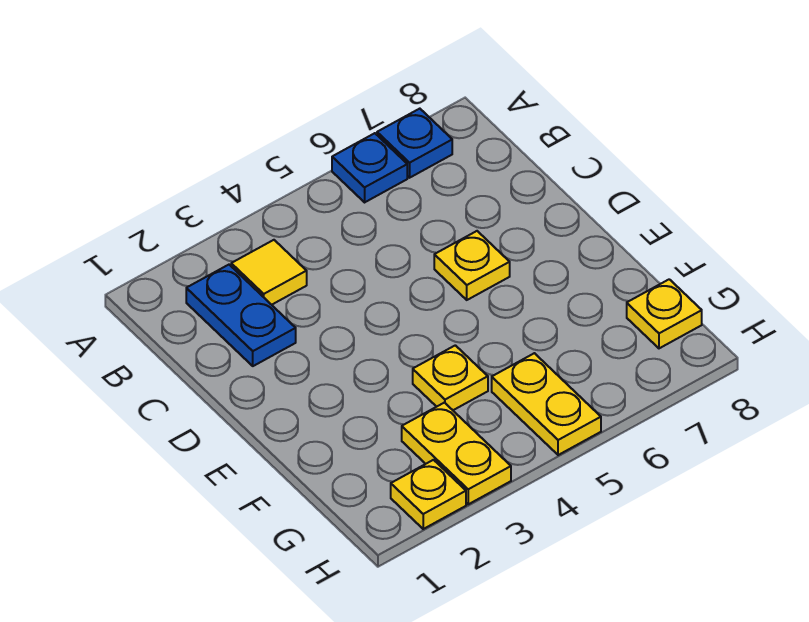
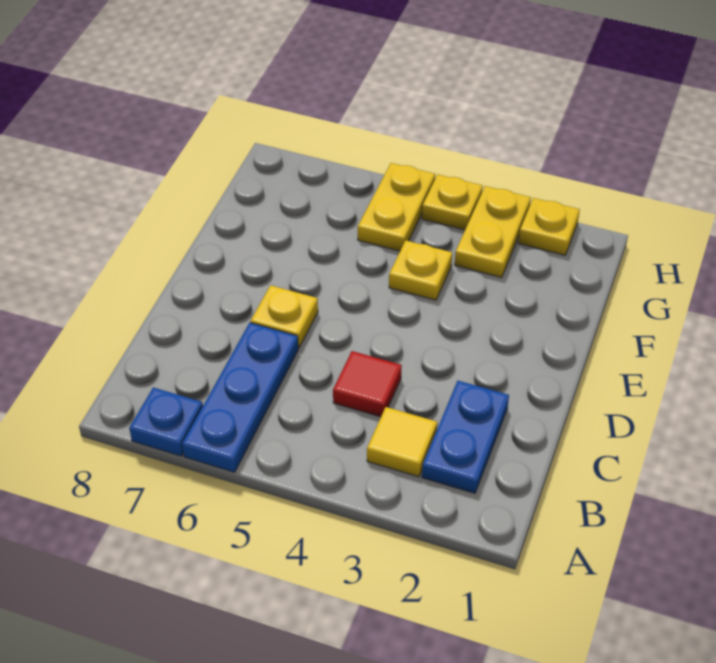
blue 1x1 plate [332,133,407,202] -> blue 1x3 plate [182,323,298,472]
none -> red 1x1 tile [333,351,402,417]
yellow 1x1 plate [627,279,702,348] -> yellow 1x1 plate moved to [422,175,483,230]

